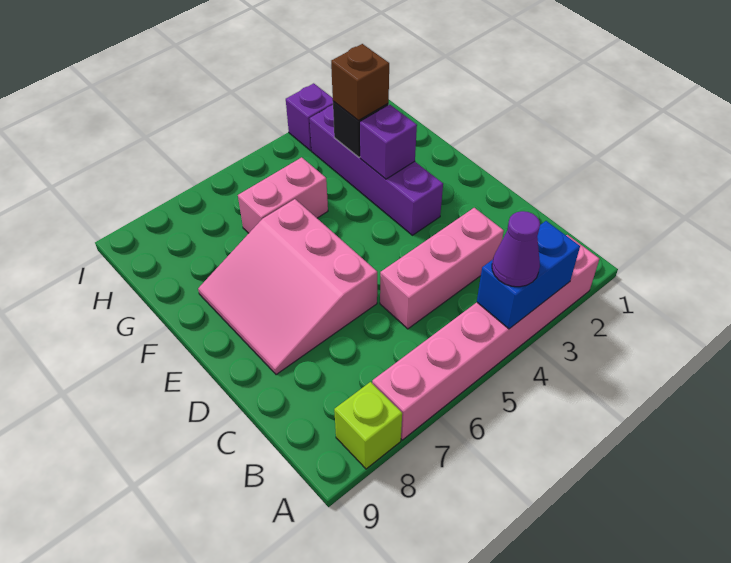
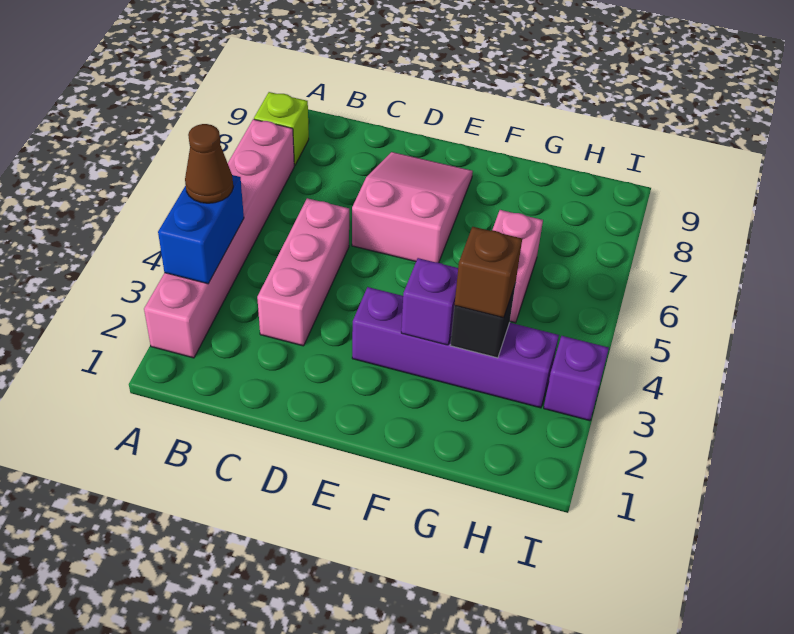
purple 1x1 cone [492,211,540,287] -> brown 1x1 cone [185,124,233,203]
pink 3x3 slope [198,199,377,375] -> pink 2x3 slope [352,152,473,263]

